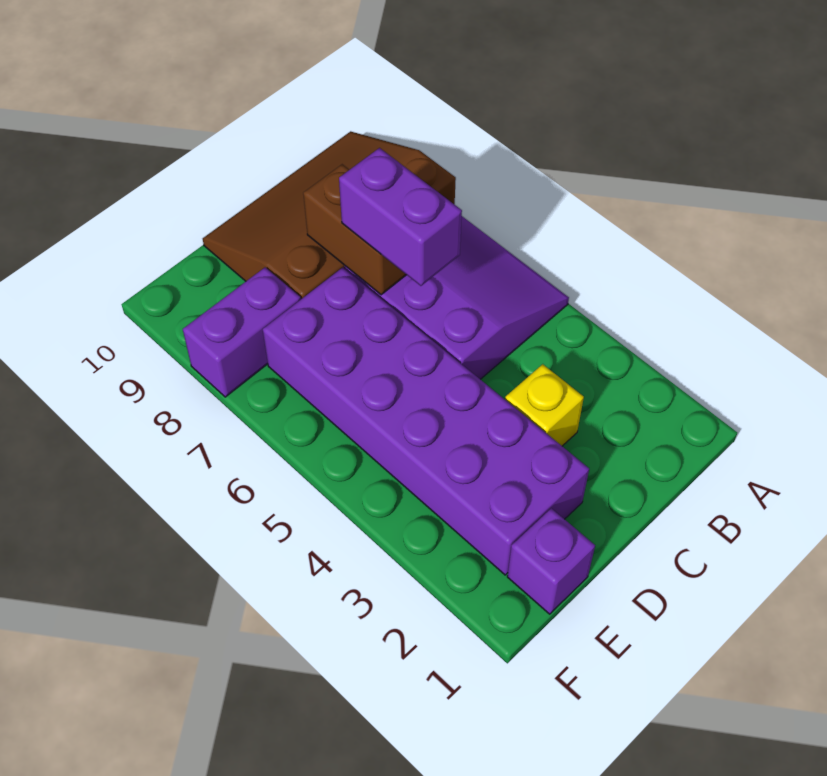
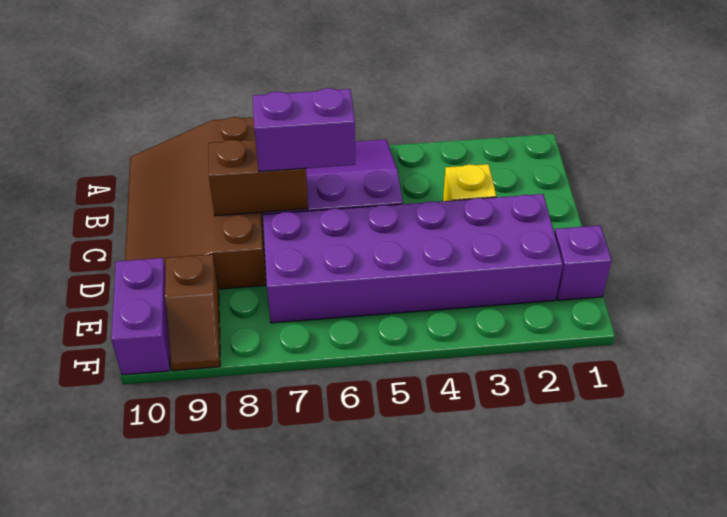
purple 1x2 brick [183,267,301,397] -> purple 1x2 brick moved to [111,258,170,375]
none -> brown 1x2 slope [165,254,220,371]

